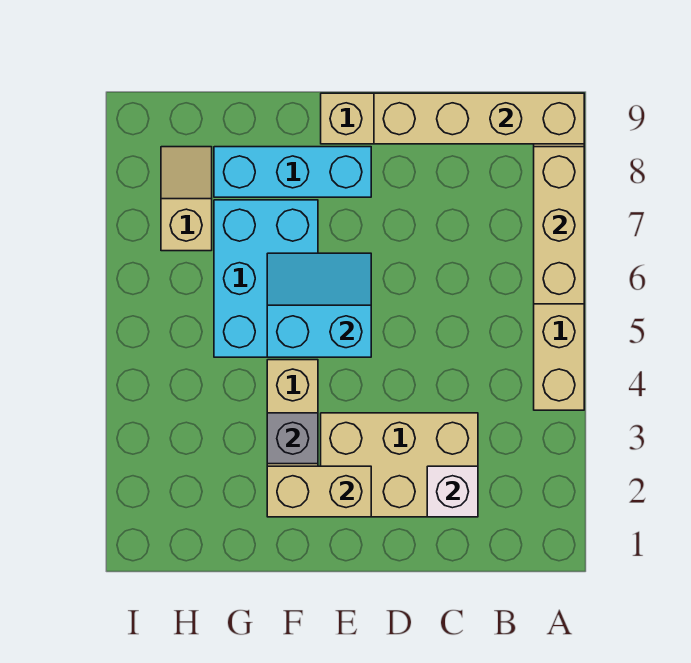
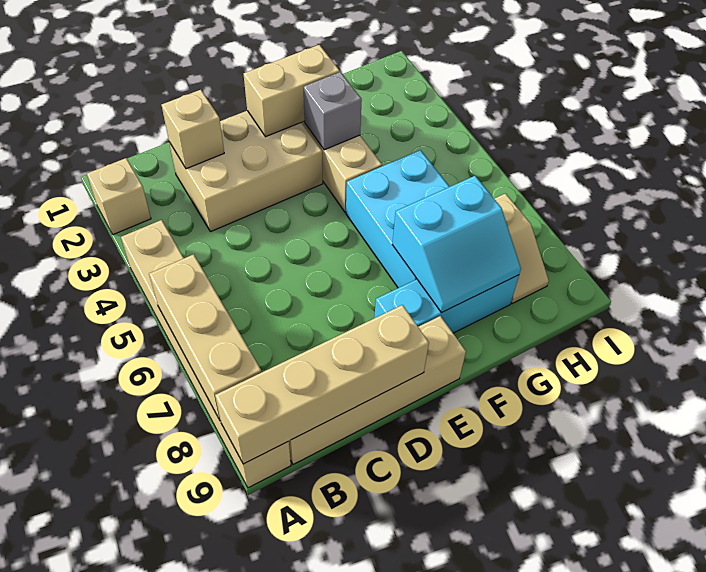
none -> tan 1x1 brick [87,158,151,235]
white 1x1 brick [427,466,478,517] -> tan 1x1 brick [162,90,224,169]
cyan 2x2 slope [267,253,371,357] -> cyan 2x2 slope moved to [392,176,521,313]

